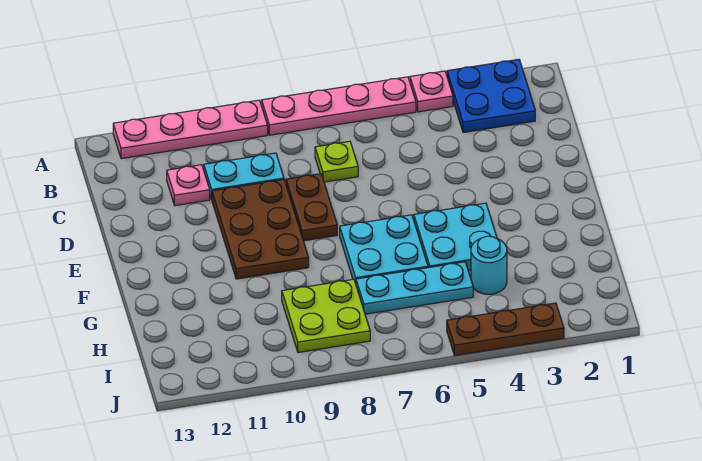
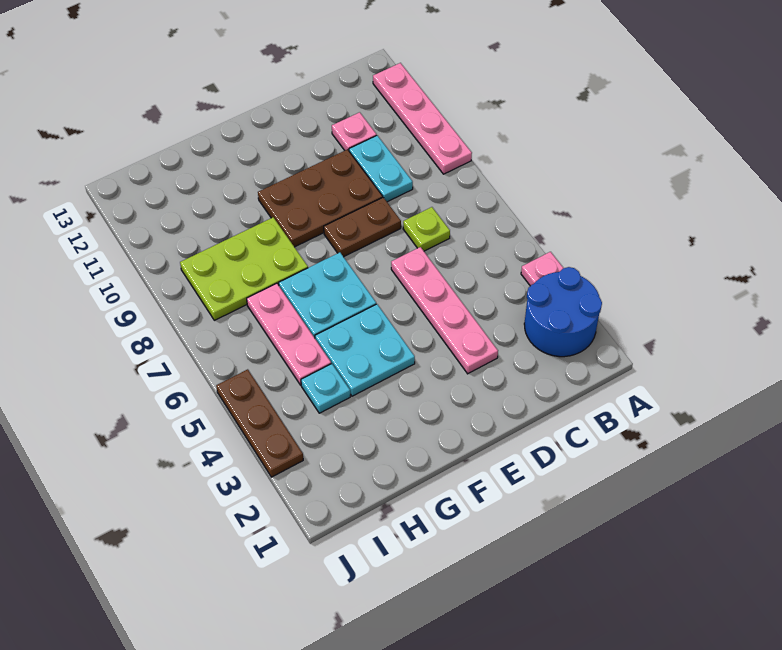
blue 2x2 plate [447,59,535,133] -> blue 2x2 round brick [524,267,602,357]
pink 1x4 plate [262,77,416,135] -> pink 1x4 plate moved to [391,247,498,374]
cyan 1x1 round brick [471,236,507,294] -> cyan 1x1 plate [301,364,350,413]
cyan 1x3 plate [356,262,473,314] -> pink 1x3 plate [247,283,331,385]
lime 2x2 plate [282,279,370,352] -> lime 2x3 plate [180,217,308,320]

